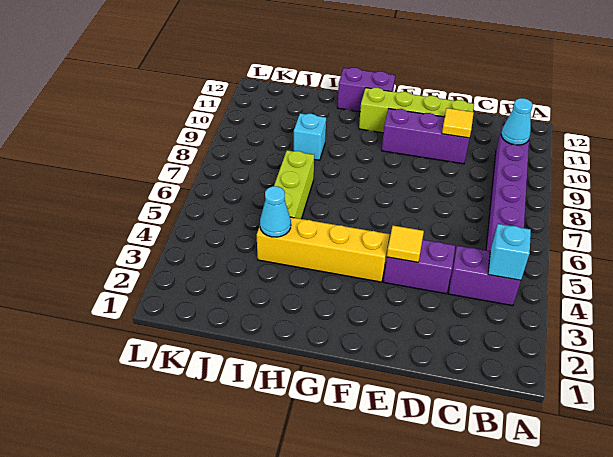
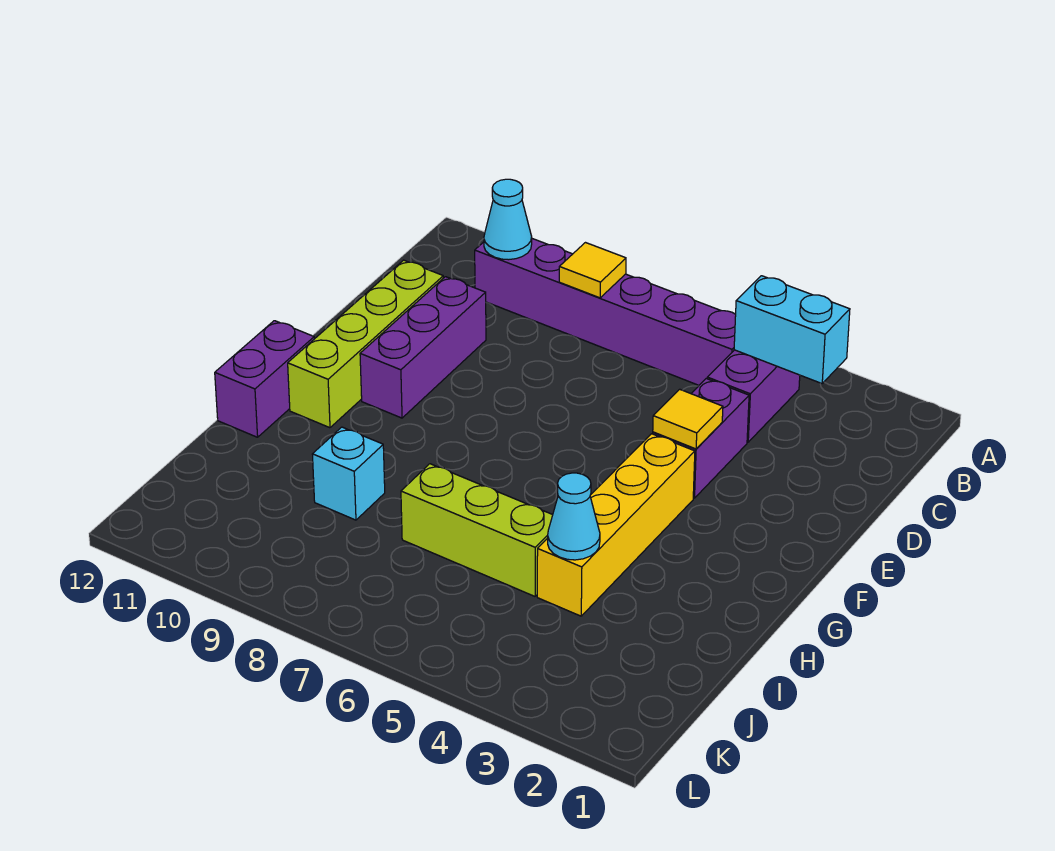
cyan 1x1 brick [488,224,531,280] -> cyan 1x2 brick [734,276,850,383]
yellow 1x1 tile [442,108,474,138] -> yellow 1x1 tile moved to [559,243,626,298]

